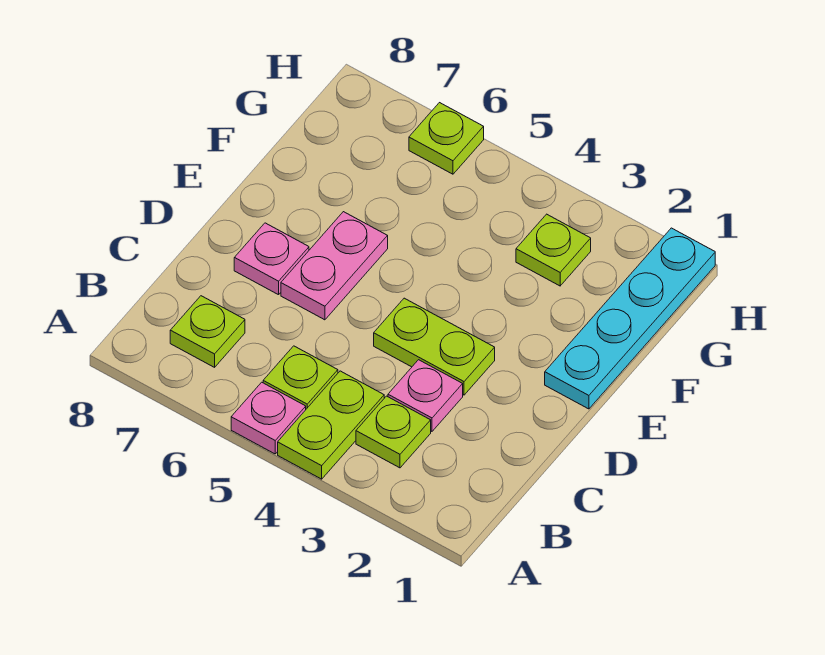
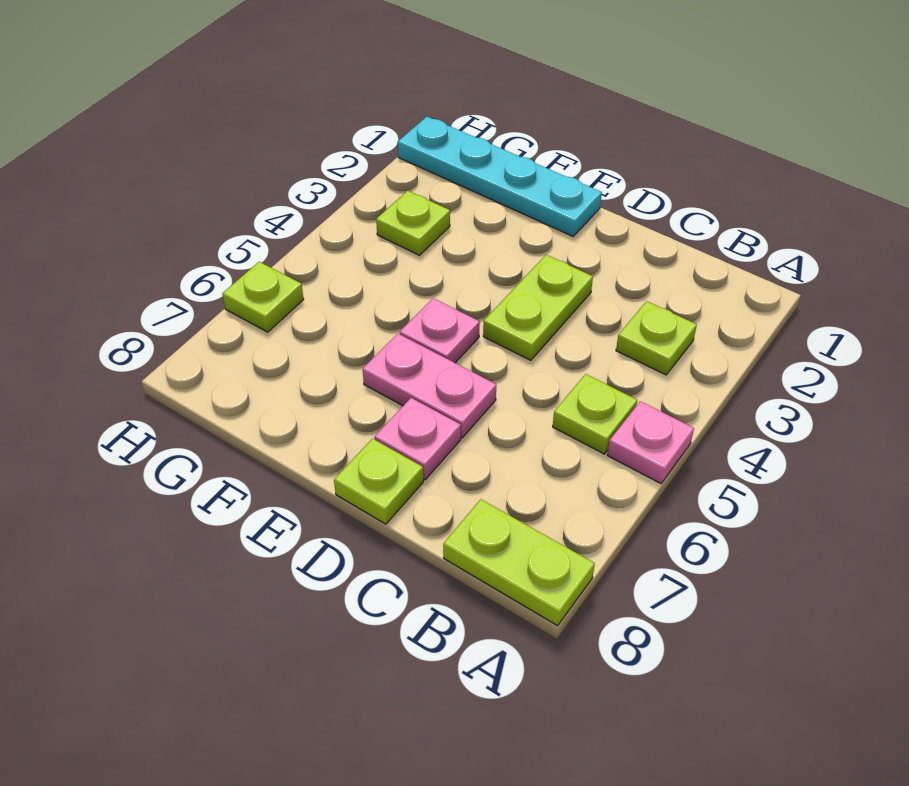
lime 1x2 plate [278,371,384,479] -> lime 1x2 plate moved to [443,499,595,626]
lime 1x1 plate [170,296,245,367] -> lime 1x1 plate moved to [334,439,423,524]
pink 1x1 plate [388,360,463,431] -> pink 1x1 plate moved to [400,298,480,363]

